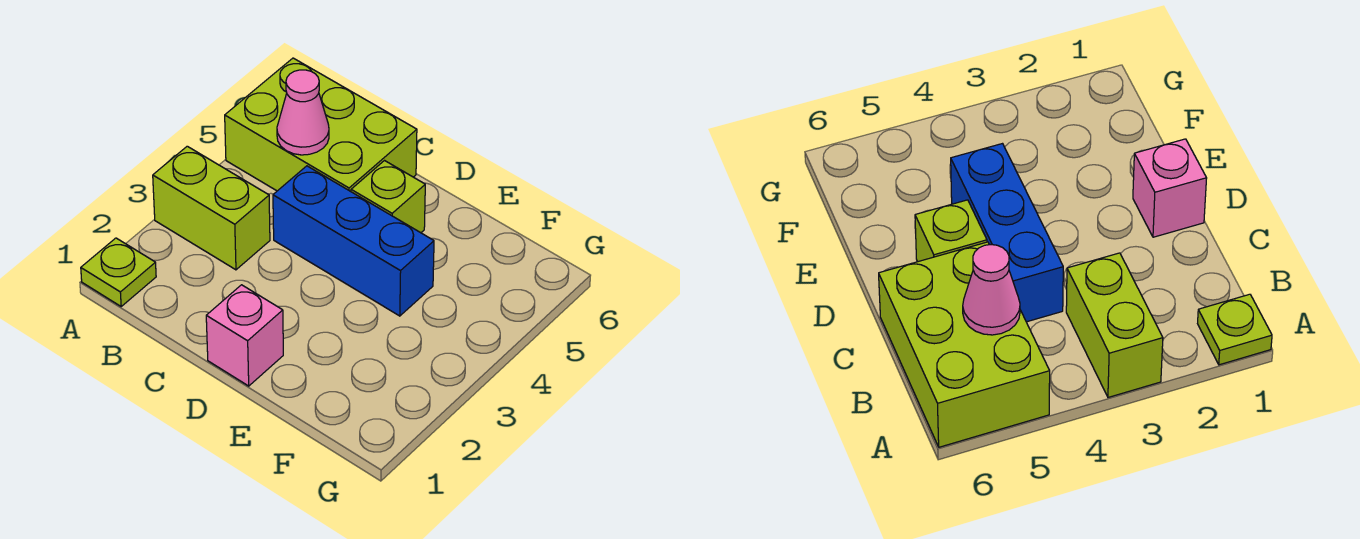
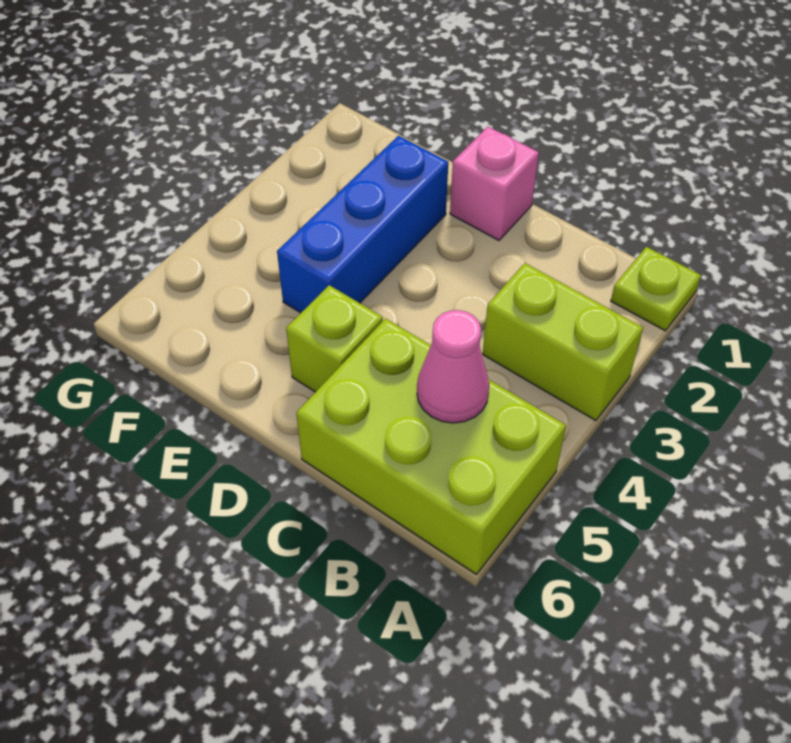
blue 1x3 brick [273,166,434,316] -> blue 1x3 brick turned to [277,136,448,313]

